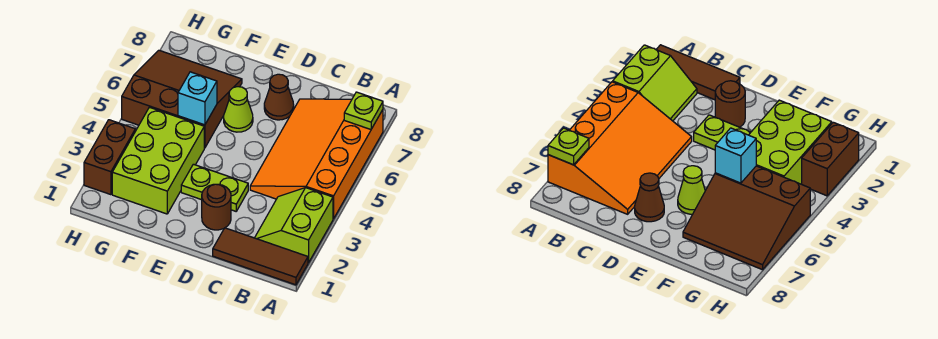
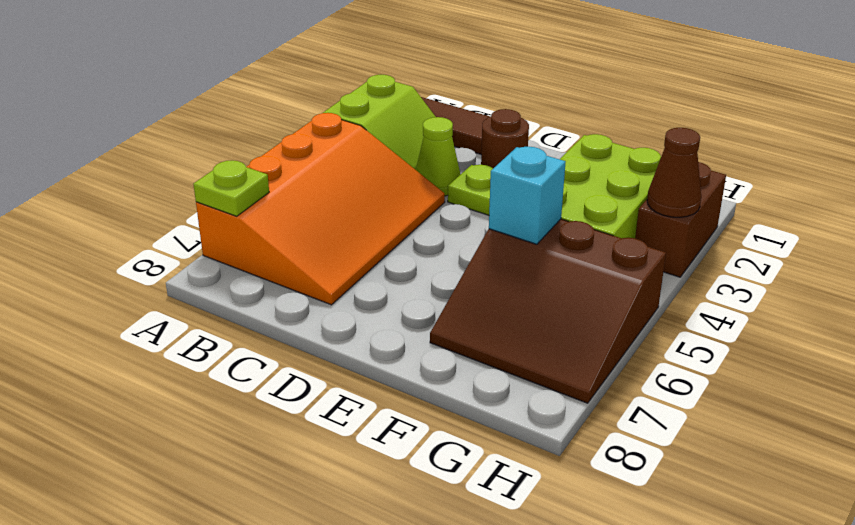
brown 1x1 cone [264,74,294,120] -> brown 1x1 cone moved to [647,128,701,217]
lime 1x1 cone [224,87,253,132] -> lime 1x1 cone moved to [416,117,461,196]

